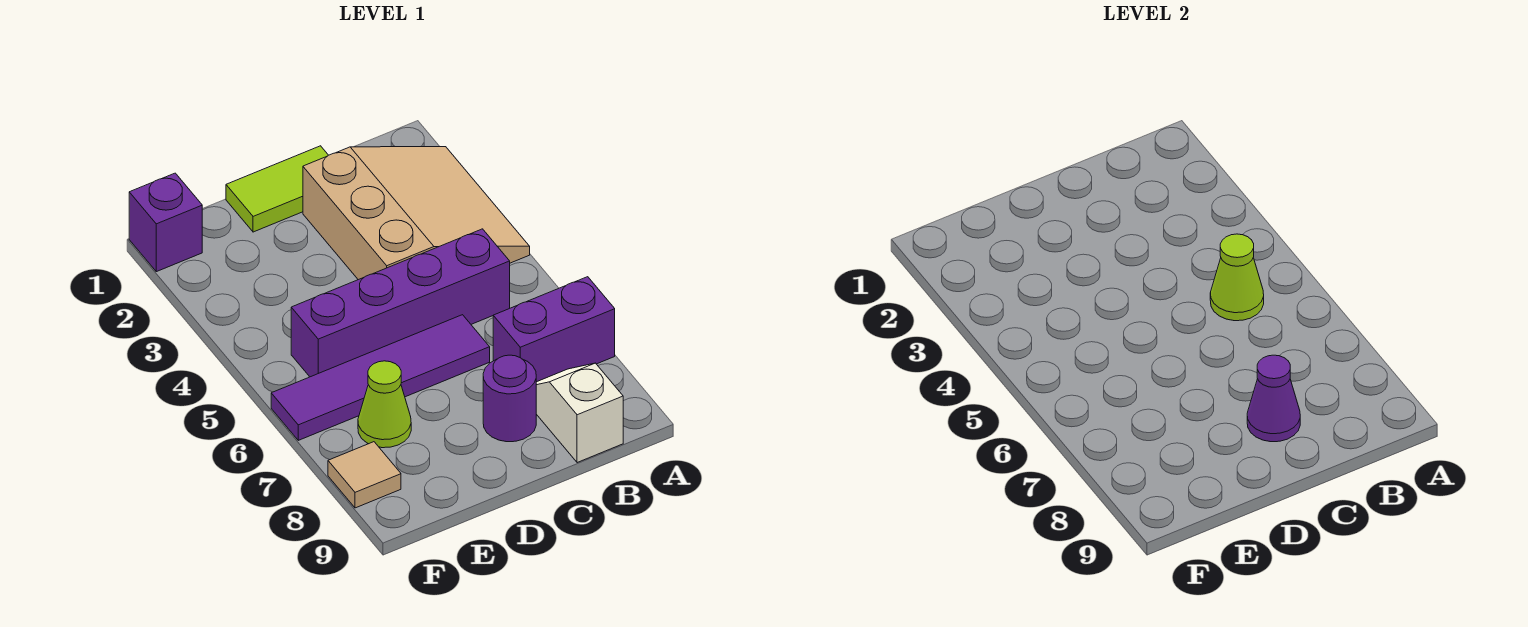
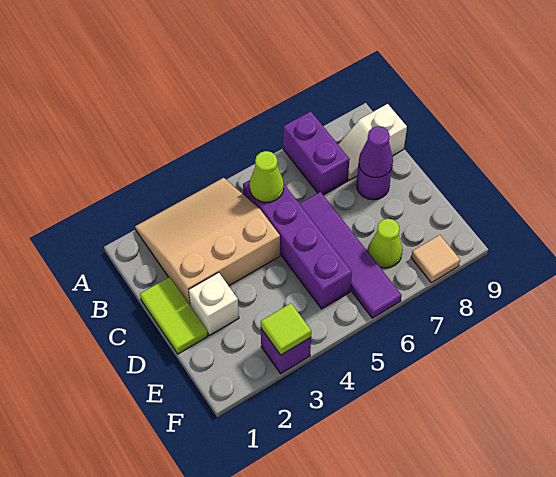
none -> white 1x1 brick [189,272,239,335]
purple 1x1 brick [129,173,202,272] -> purple 1x1 brick moved to [261,329,311,373]
none -> lime 1x1 tile [261,303,311,355]

